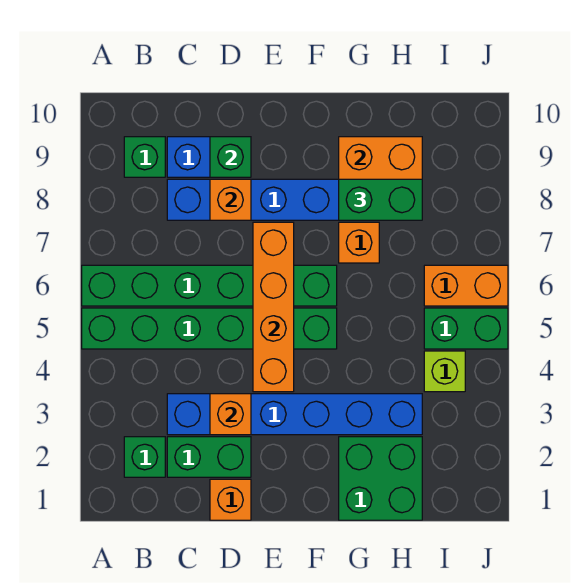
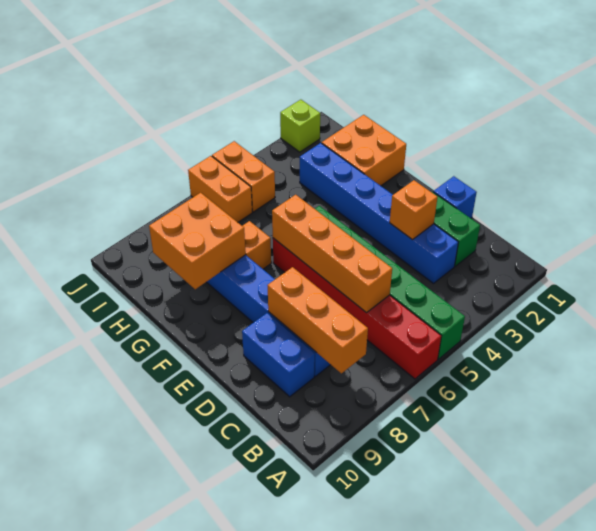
green 1x6 brick [82,265,337,306] -> red 1x6 brick [273,238,441,379]
green 1x1 brick [124,437,165,477] -> none
green 1x1 brick [124,137,165,177] -> none
orange 1x1 brick [210,479,251,520] -> blue 1x1 brick [433,176,477,218]
orange 1x1 brick [210,179,251,220] -> orange 1x3 brick [267,267,368,373]
green 1x1 brick [210,137,251,177] -> none
orange 1x4 brick [253,222,294,392] -> orange 1x4 brick turned to [272,195,392,313]
green 2x2 brick [339,437,422,520] -> orange 2x2 brick [322,115,406,186]
green 1x2 brick [339,179,422,220] -> none
lime 1x1 brick [424,351,465,392] -> lime 1x1 brick moved to [280,100,320,152]
green 1x2 brick [424,308,508,349] -> orange 1x2 brick [212,141,275,212]

